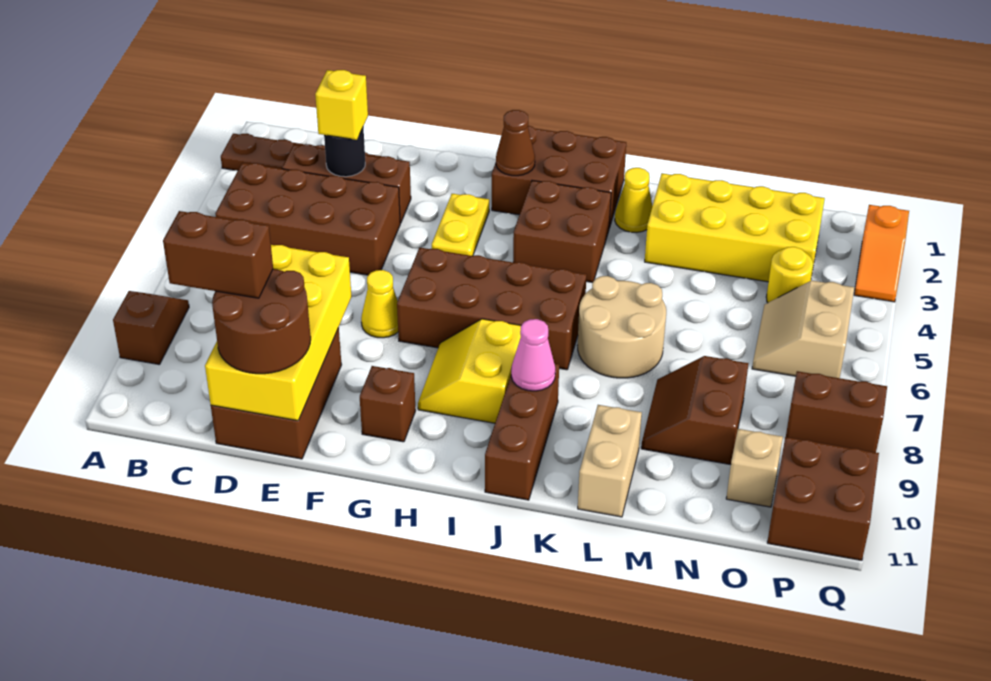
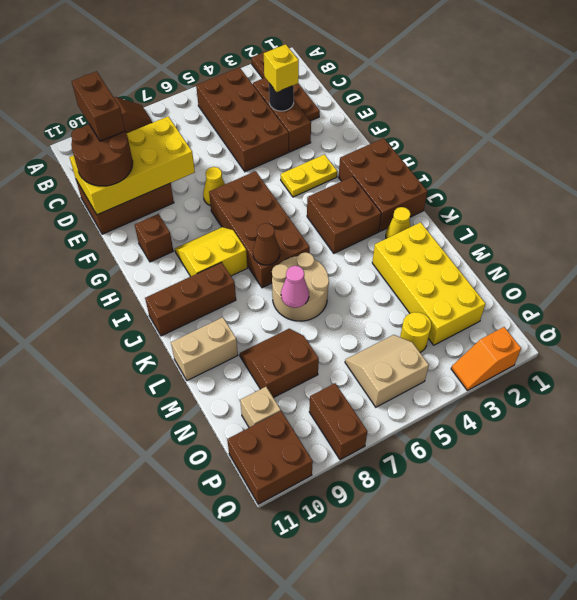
brown 1x1 cone [496,110,535,176] -> brown 1x1 cone moved to [253,223,280,265]
pink 1x1 cone [511,319,555,391] -> pink 1x1 cone moved to [281,266,309,308]

